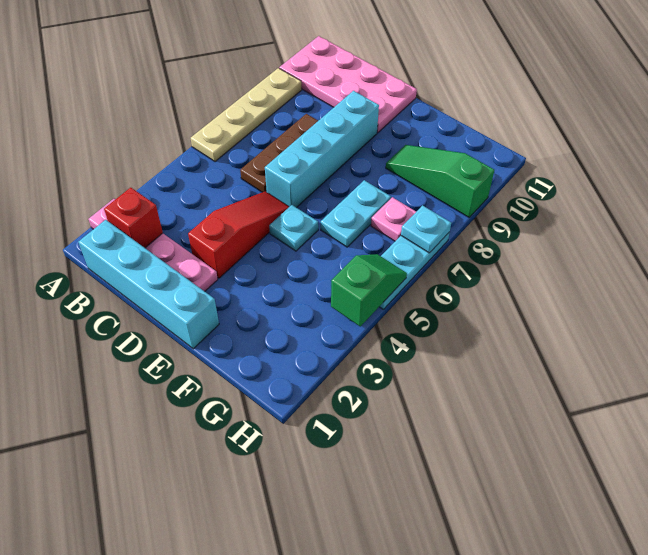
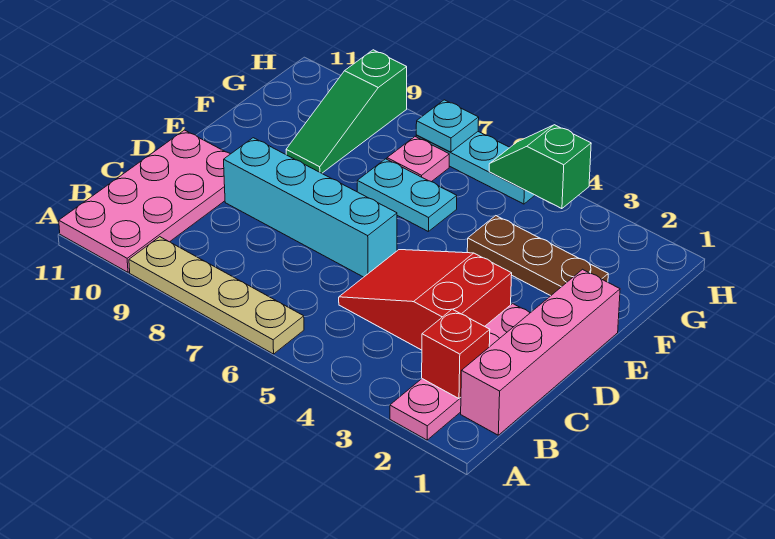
cyan 1x4 brick [78,220,219,349] -> pink 1x4 brick [461,269,620,435]
brown 1x3 plate [240,114,318,192] -> brown 1x3 plate moved to [467,216,608,296]
red 1x3 slope [188,191,289,278] -> red 2x3 slope [339,250,512,350]
cyan 1x1 plate [269,205,318,251] -> none

